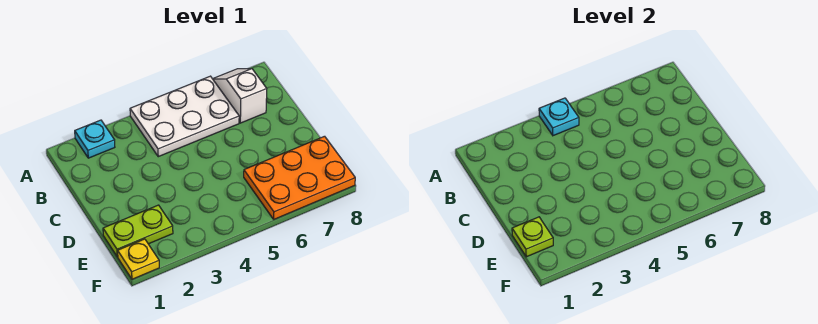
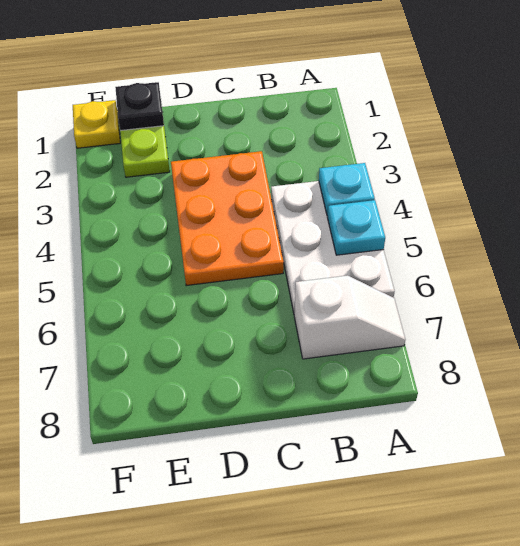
cyan 1x1 plate [75,120,115,158] -> cyan 1x1 plate moved to [327,200,385,255]
lime 1x1 plate [512,217,553,257] -> black 1x1 plate [115,82,164,131]
orange 2x3 plate [244,136,355,219] -> orange 2x3 plate moved to [171,151,284,286]

